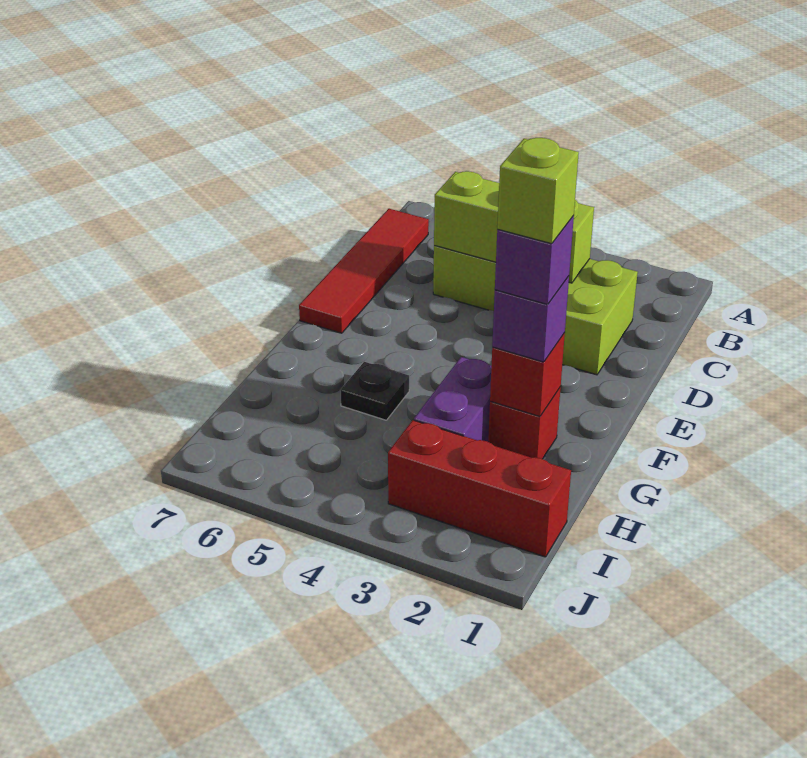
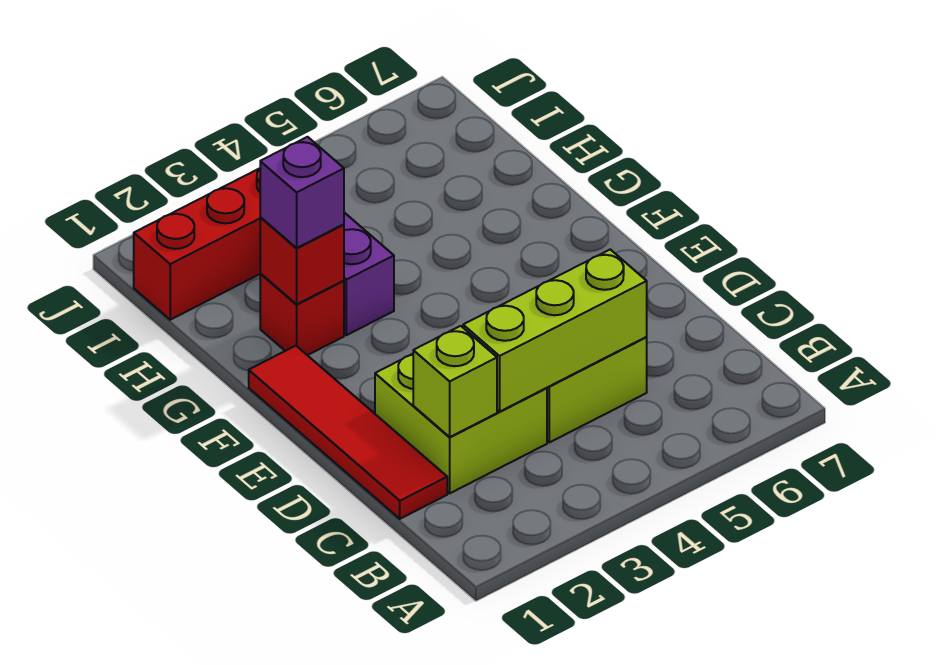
red 1x4 tile [299,209,429,333] -> red 1x4 tile moved to [249,346,447,519]
purple 1x1 brick [495,215,574,305] -> none
lime 1x1 brick [497,138,579,244] -> lime 1x1 brick moved to [413,326,497,437]
black 1x1 plate [340,362,409,420] -> none

